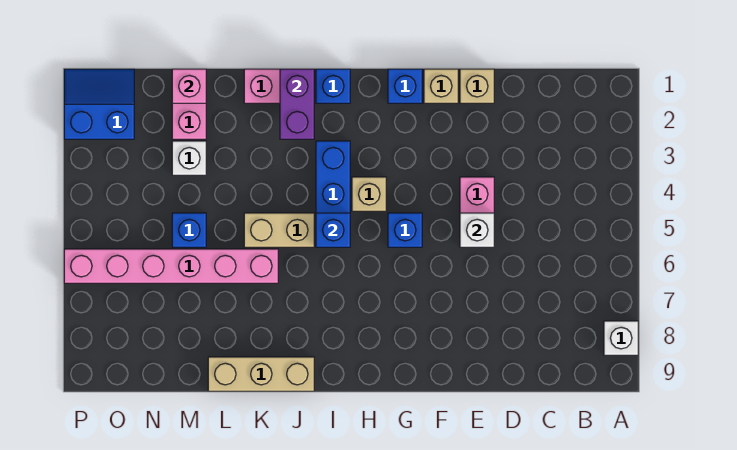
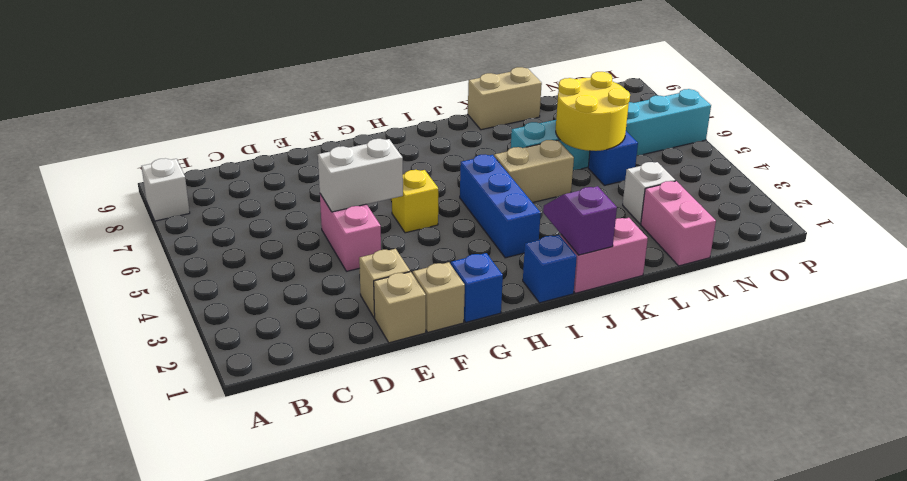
white 1x1 brick [460,213,494,247] -> white 1x2 brick [318,139,403,212]
blue 1x1 brick [388,213,422,247] -> yellow 1x1 brick [392,170,438,233]
tan 1x1 brick [352,177,386,211] -> tan 1x1 brick moved to [359,249,410,318]
blue 1x1 brick [316,213,350,247] -> none
purple 1x2 brick [280,69,314,139] -> purple 1x2 slope [543,186,617,255]
tan 1x3 brick [208,357,314,391] -> tan 1x2 brick [468,67,542,130]
pink 1x6 brick [64,249,278,283] -> cyan 1x6 brick [511,89,711,170]
none -> yellow 2x2 round brick [556,72,630,151]
pink 1x1 brick [172,69,206,103] -> none
blue 2x2 slope [64,69,134,139] -> none

